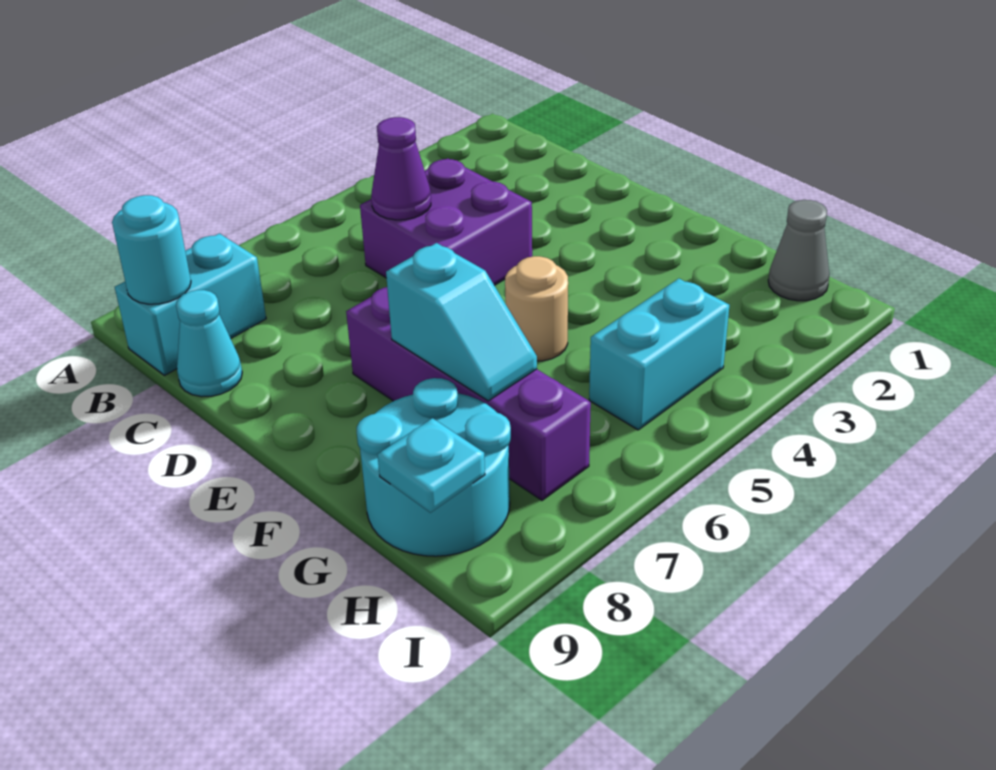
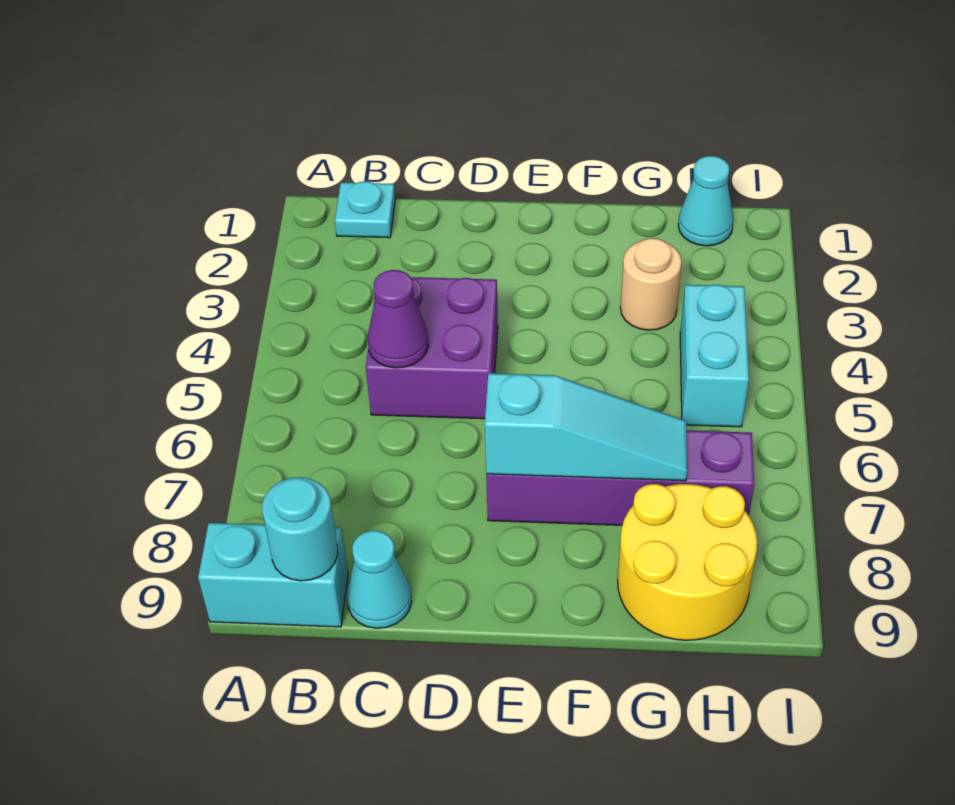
cyan 1x2 brick [115,233,266,375] -> cyan 1x2 brick turned to [198,523,348,627]
tan 1x1 round brick [505,256,568,361] -> tan 1x1 round brick moved to [620,238,682,330]
cyan 1x2 slope [386,243,537,401] -> cyan 1x3 slope [485,373,687,481]
cyan 2x2 round brick [357,378,511,556] -> yellow 2x2 round brick [618,484,757,640]
grey 1x1 cone [768,200,829,301] -> cyan 1x1 cone [678,156,734,246]
cyan 1x1 plate [377,418,485,513] -> cyan 1x1 plate moved to [335,181,395,238]

